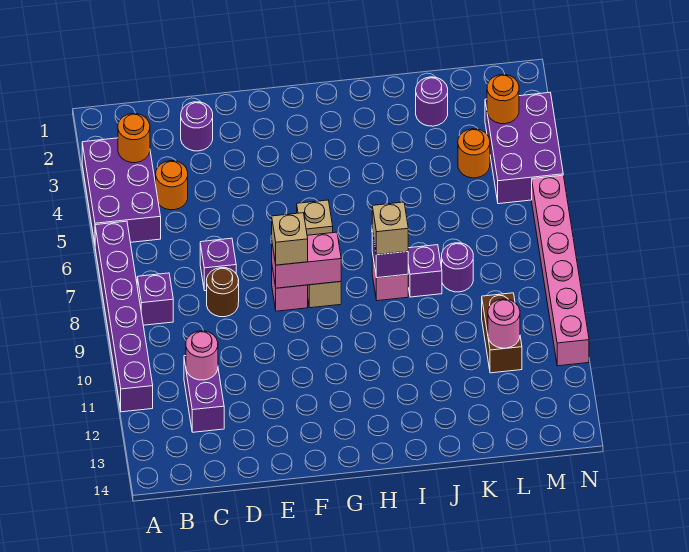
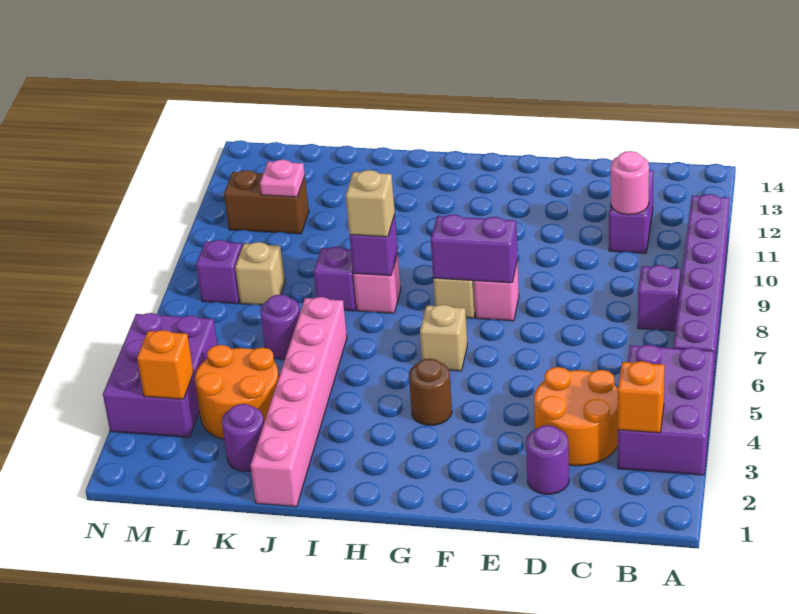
orange 1x1 round brick [118,114,150,163] -> orange 1x1 brick [618,361,665,433]
orange 1x1 round brick [156,161,188,210] -> orange 2x2 round brick [534,367,618,466]
purple 1x1 brick [200,238,236,291] -> purple 1x1 brick moved to [196,240,242,304]
brown 1x1 round brick [207,268,239,317] -> brown 1x1 round brick moved to [409,359,452,425]
pink 1x2 brick [272,232,341,288] -> purple 1x2 brick [431,214,518,283]
tan 1x1 brick [272,213,308,265] -> tan 1x1 brick moved to [235,242,285,305]
purple 1x1 round brick [442,243,473,292] -> purple 1x1 round brick moved to [260,294,300,359]
orange 1x1 round brick [458,129,490,178] -> orange 2x2 round brick [195,345,279,439]
brown 1x2 brick [482,293,522,373] -> brown 1x2 brick turned to [224,170,309,234]
pink 1x1 round brick [488,299,520,348] -> pink 1x1 plate [260,160,305,197]
orange 1x1 round brick [487,74,519,124] -> orange 1x1 brick [137,330,194,399]
pink 1x6 brick [532,175,589,366] -> pink 1x6 brick moved to [250,297,347,507]

